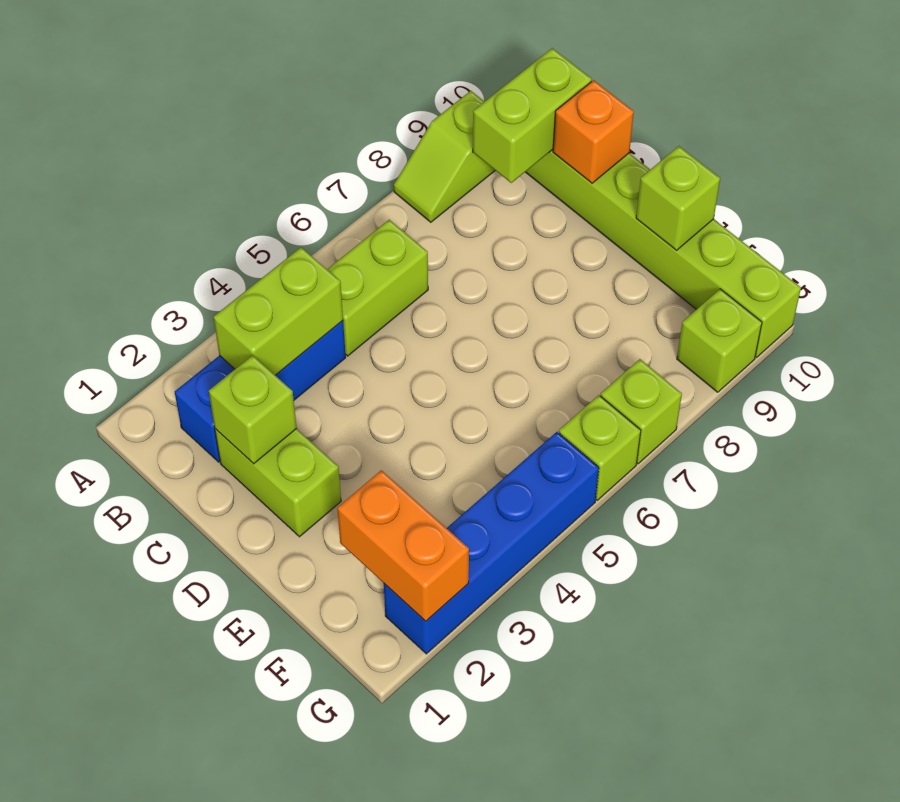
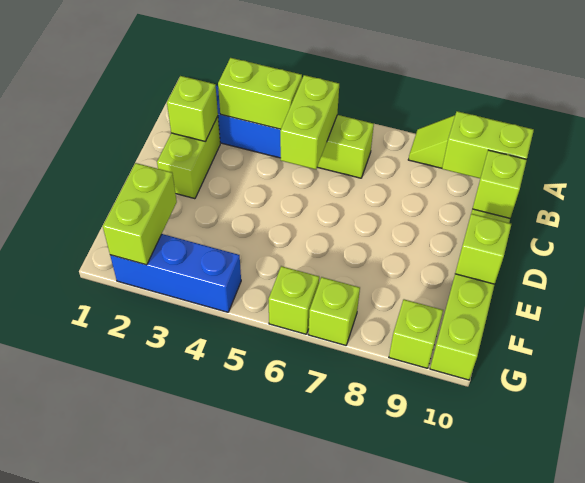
none -> lime 1x2 brick [280,75,339,169]
orange 1x1 brick [553,80,634,183] -> lime 1x1 brick [473,150,527,218]
orange 1x2 brick [337,470,469,621] -> lime 1x2 brick [103,163,177,265]
blue 1x4 brick [384,432,599,654] -> blue 1x3 brick [110,234,241,312]

